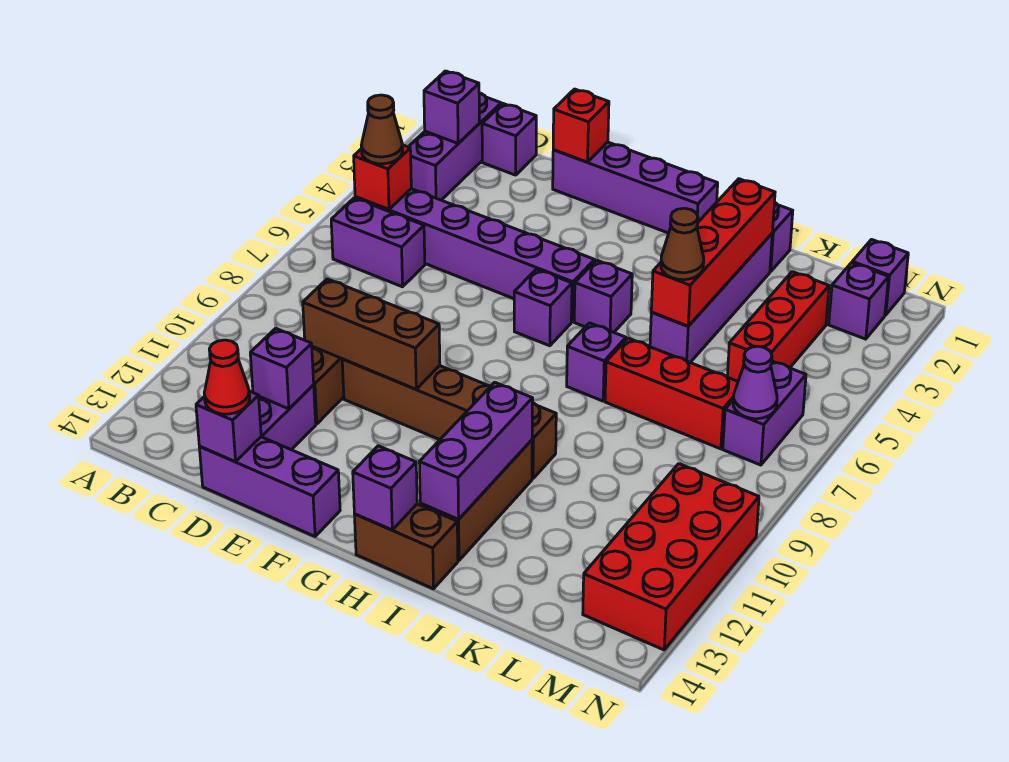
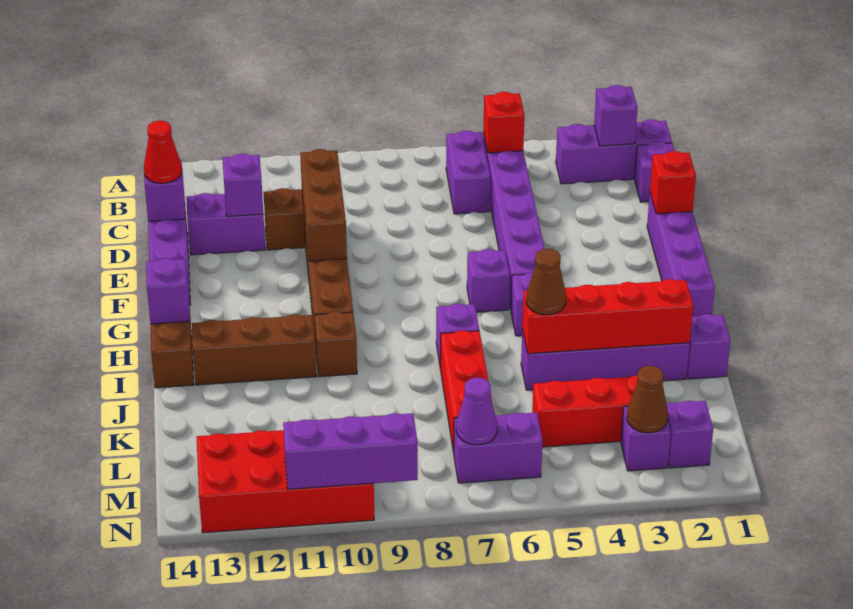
brown 1x1 cone [361,95,403,164] -> brown 1x1 cone moved to [627,366,668,433]
purple 1x3 brick [419,382,533,519] -> purple 1x3 brick moved to [283,413,418,489]
purple 1x1 brick [852,240,908,315] -> purple 1x1 brick moved to [621,406,671,471]

